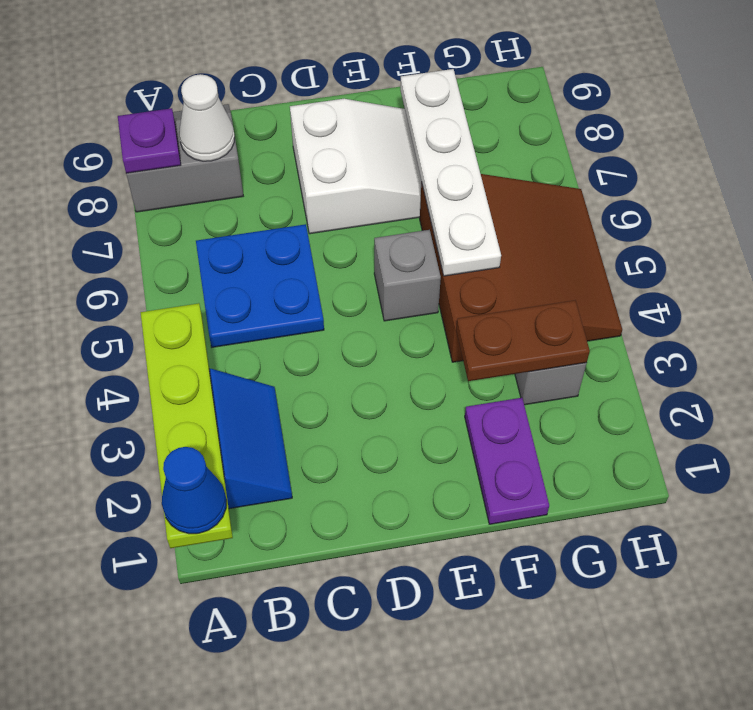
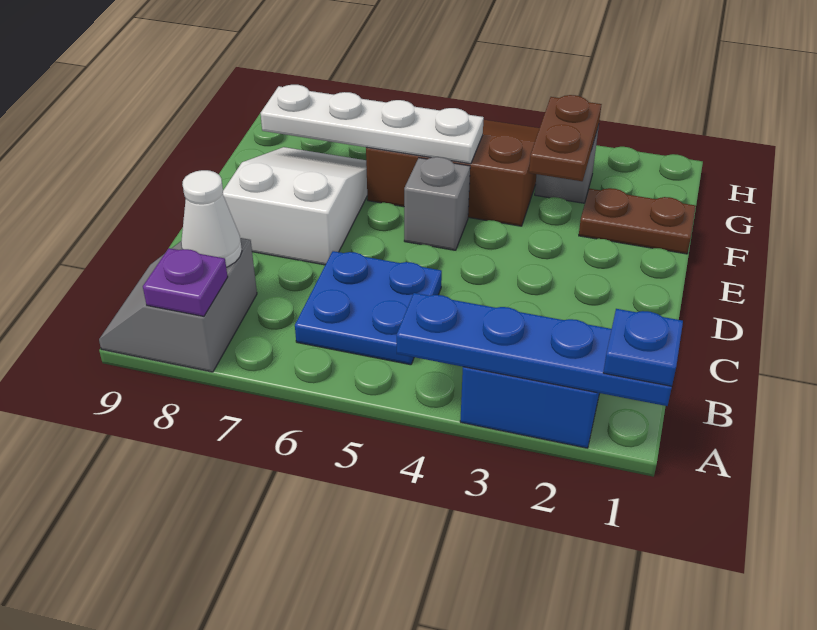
lime 1x4 plate [141,303,233,548] -> blue 1x4 plate [396,293,672,406]
blue 1x1 cone [162,447,226,534] -> blue 1x1 plate [603,309,683,386]
purple 1x2 plate [465,398,549,524] -> brown 1x2 plate [579,188,696,254]

